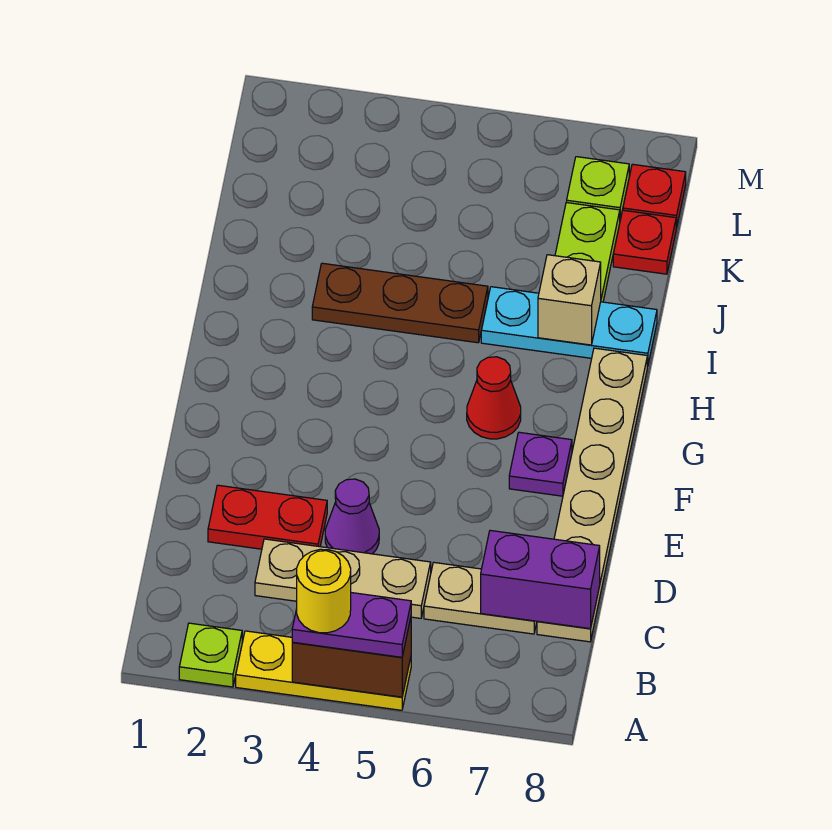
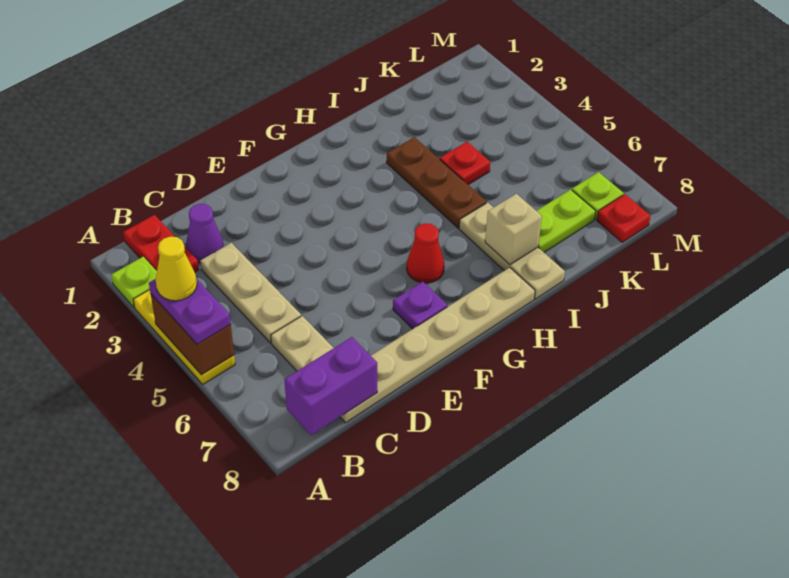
yellow 1x1 round brick [297,549,351,633] -> yellow 1x1 cone [156,237,197,301]
purple 1x2 brick [481,530,600,629] -> purple 1x2 brick turned to [284,337,377,435]
red 1x2 plate [208,485,327,549] -> red 1x2 plate moved to [123,215,199,272]
purple 1x1 cone [325,479,379,554] -> purple 1x1 cone moved to [186,204,224,263]
cyan 1x3 plate [481,287,657,366] -> tan 1x3 plate [459,203,565,299]
red 1x1 plate [613,210,676,274] -> red 1x1 plate moved to [440,142,490,185]

